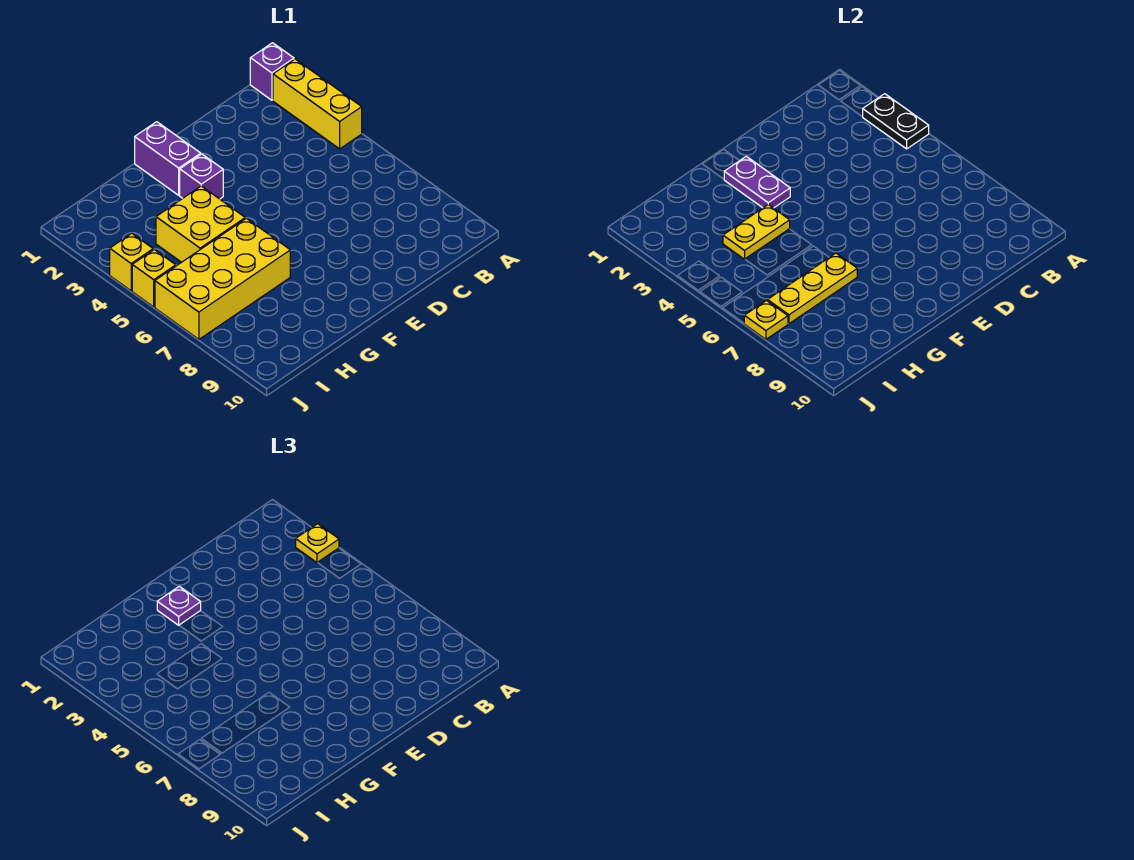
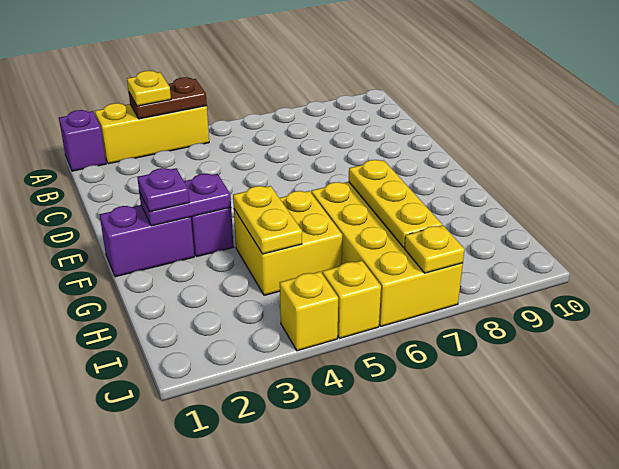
black 1x2 plate [863,94,929,149] -> brown 1x2 plate [129,77,207,119]

